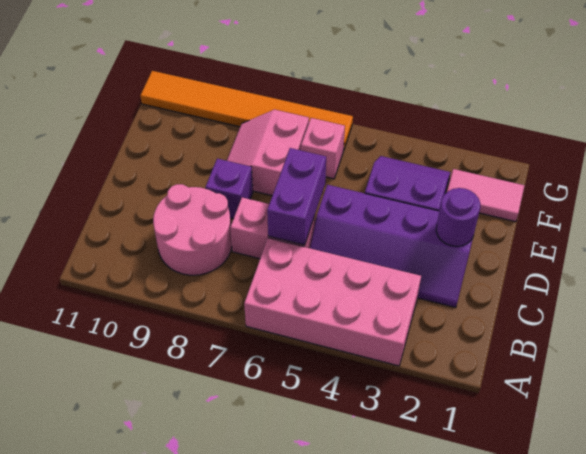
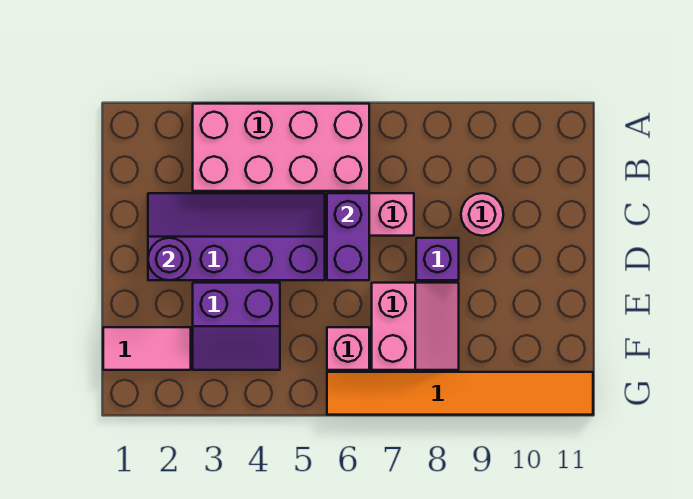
pink 2x2 round brick [153,184,232,275] -> pink 1x1 round brick [461,193,503,236]

